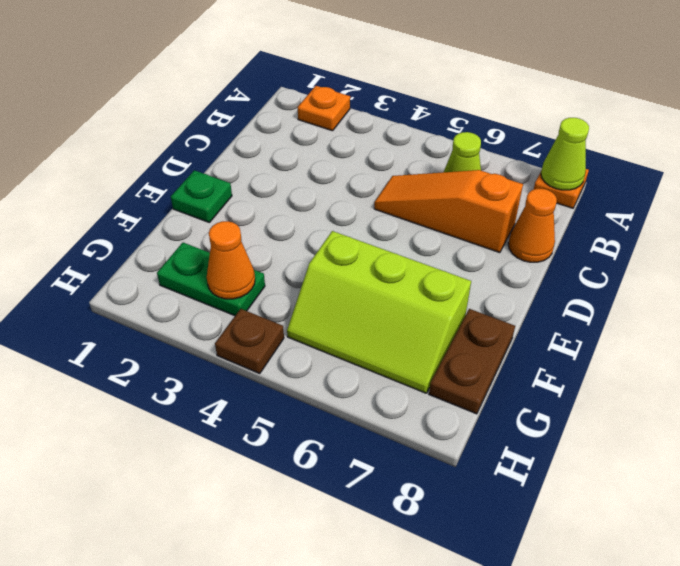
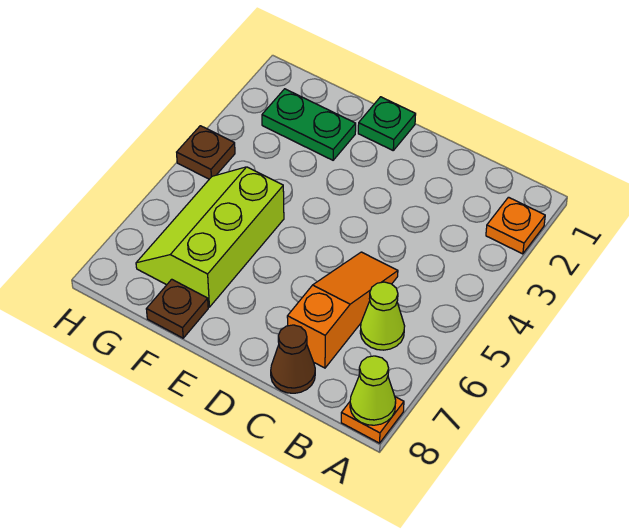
orange 1x1 cone [508,189,557,262] -> brown 1x1 cone [271,325,315,393]
brown 1x2 plate [429,309,515,414] -> brown 1x1 plate [146,279,208,338]
green 1x2 plate [157,243,265,316] -> green 1x2 plate turned to [262,89,356,160]
orange 1x1 cone [207,221,255,299] -> none

